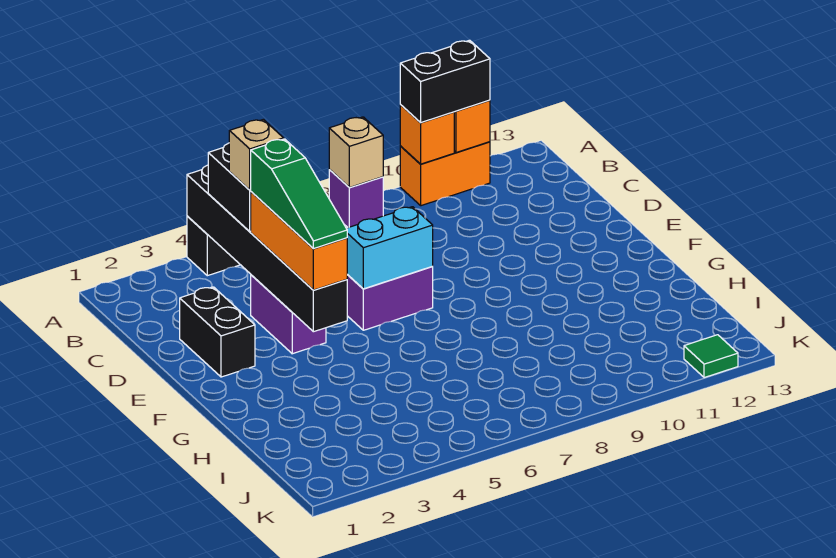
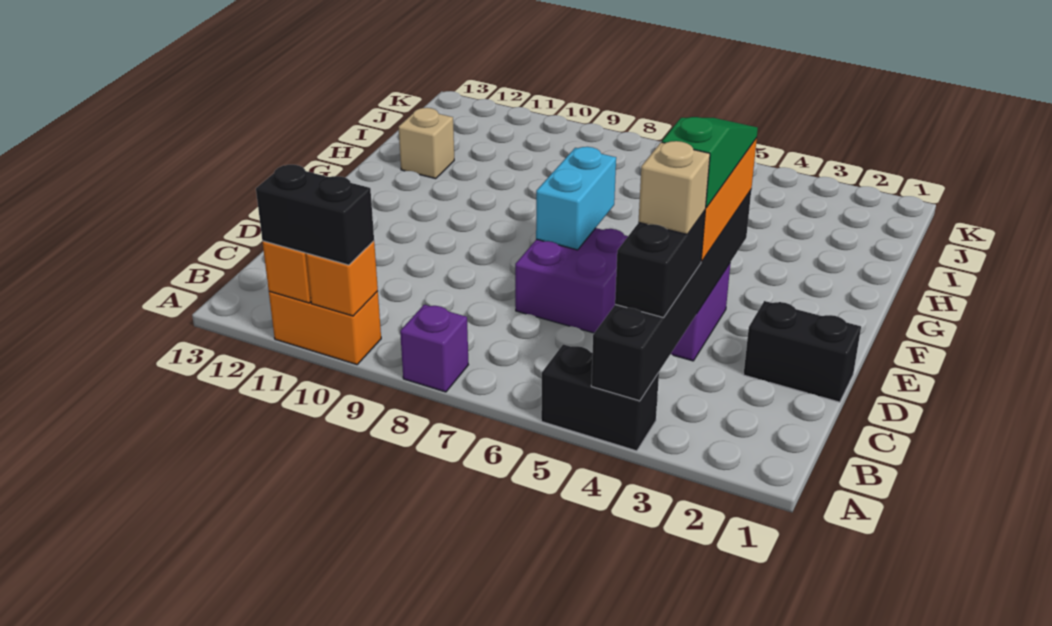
tan 1x1 brick [329,117,383,187] -> tan 1x1 brick moved to [399,108,454,179]
black 1x2 brick [180,287,255,377] -> black 1x2 brick turned to [744,301,861,402]
cyan 1x2 brick [346,207,433,289] -> cyan 1x2 brick turned to [536,147,616,250]
green 1x1 tile [684,335,738,378] -> none

